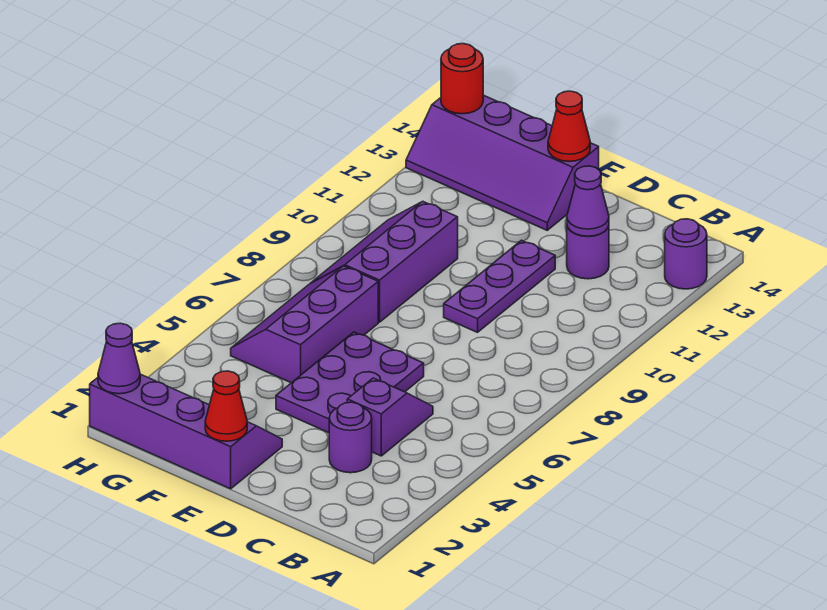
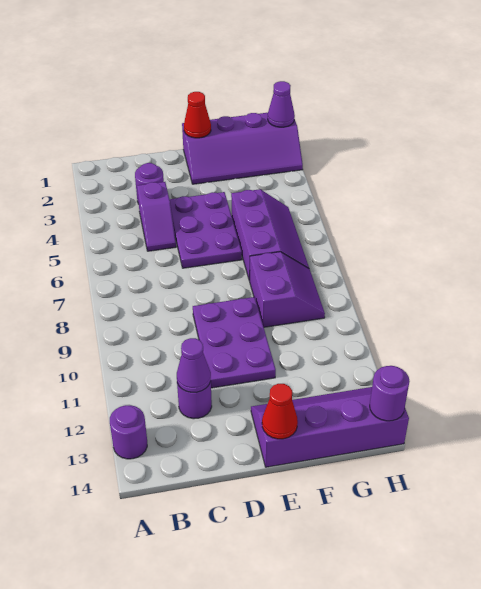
purple 1x3 plate [444,240,555,332] -> purple 2x3 plate [193,297,276,388]
purple 2x3 slope [311,201,458,322] -> purple 2x2 slope [250,252,325,327]
red 1x1 round brick [441,44,483,114] -> purple 1x1 round brick [370,366,410,421]

